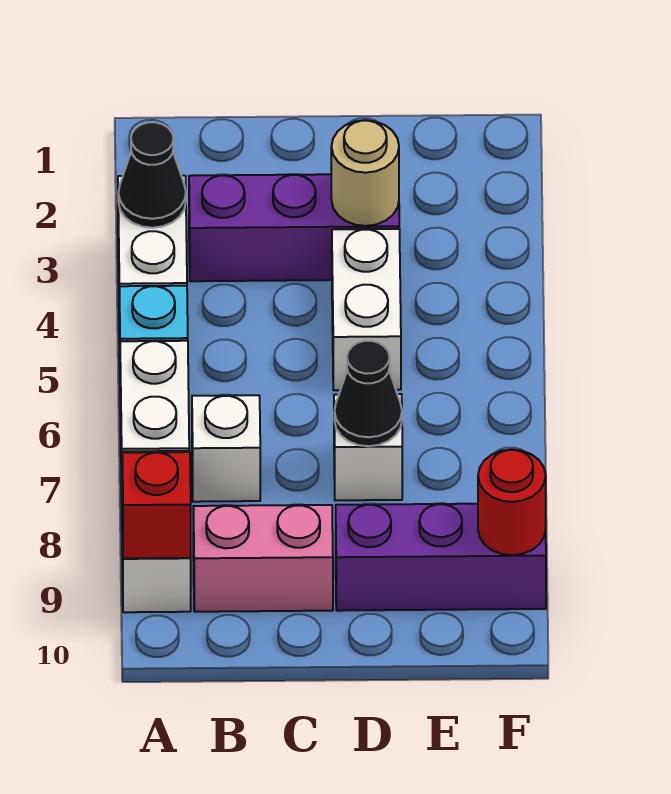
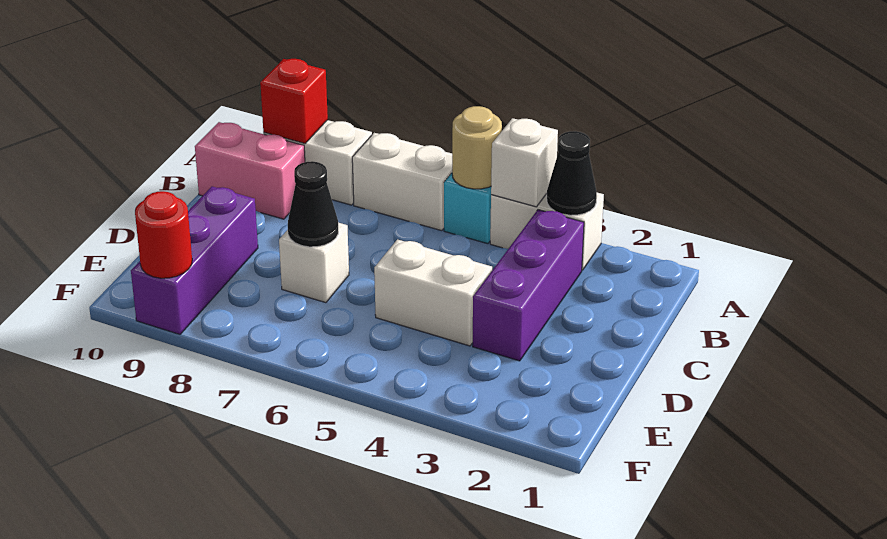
white 1x1 brick [192,395,260,502] -> white 1x1 brick moved to [491,118,558,207]
pink 1x2 brick [193,505,333,612] -> pink 1x2 brick turned to [195,122,305,219]
tan 1x1 round brick [331,120,399,226] -> tan 1x1 round brick moved to [452,106,502,189]

